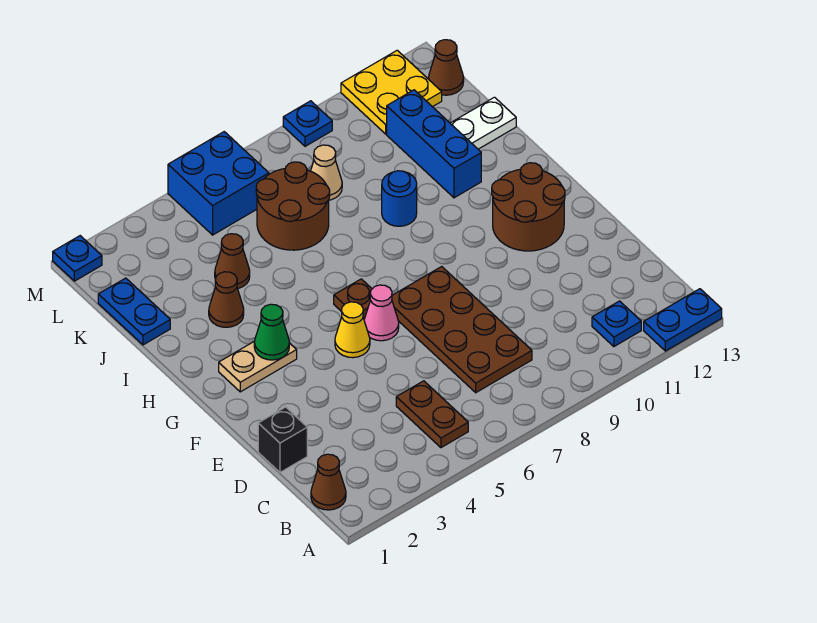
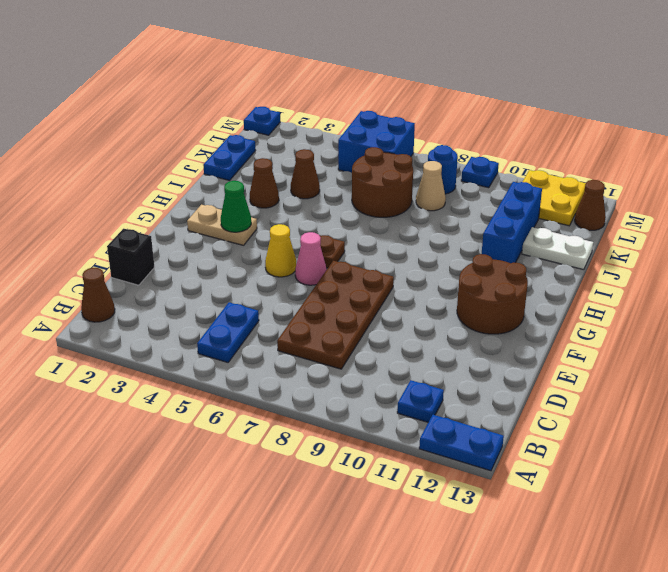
brown 1x2 plate [396,381,468,448] -> blue 1x2 plate [197,302,259,362]
blue 1x1 round brick [382,171,417,226] -> blue 1x1 round brick moved to [428,145,458,194]

